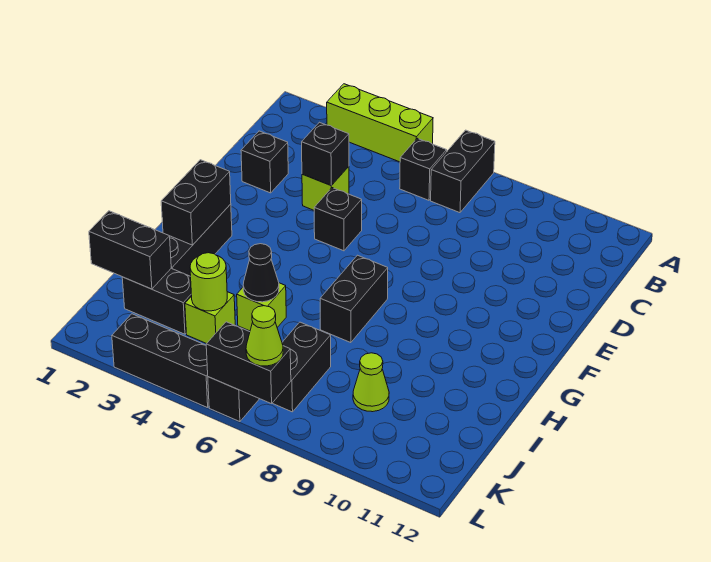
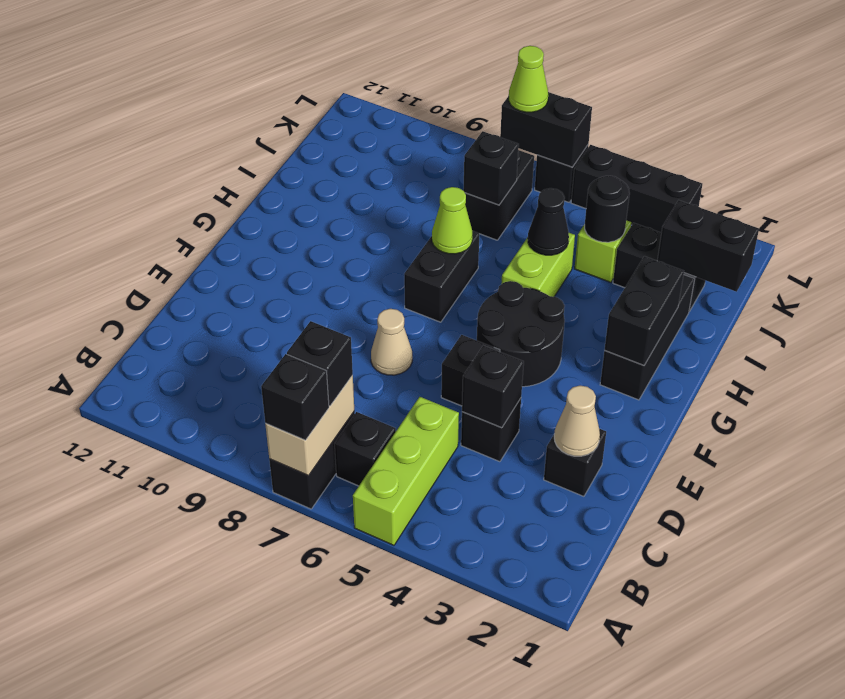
lime 1x3 brick [327,84,433,162] -> lime 1x3 brick turned to [353,397,459,545]
none -> tan 1x2 brick [265,376,354,476]
none -> black 1x1 brick [261,354,329,440]
none -> black 1x1 brick [287,321,353,406]
none -> tan 1x1 cone [554,386,600,456]
lime 1x1 brick [302,166,349,210] -> black 1x1 brick [461,398,521,462]
none -> tan 1x1 cone [371,309,412,375]
none -> black 2x2 round brick [477,281,565,387]
lime 1x1 brick [237,283,286,331] -> lime 1x2 brick [501,233,575,297]
lime 1x1 round brick [190,253,227,311] -> black 1x1 round brick [585,176,630,242]
none -> black 1x1 brick [463,131,519,205]
lime 1x1 cone [353,353,389,412] -> lime 1x1 cone moved to [432,187,472,254]

